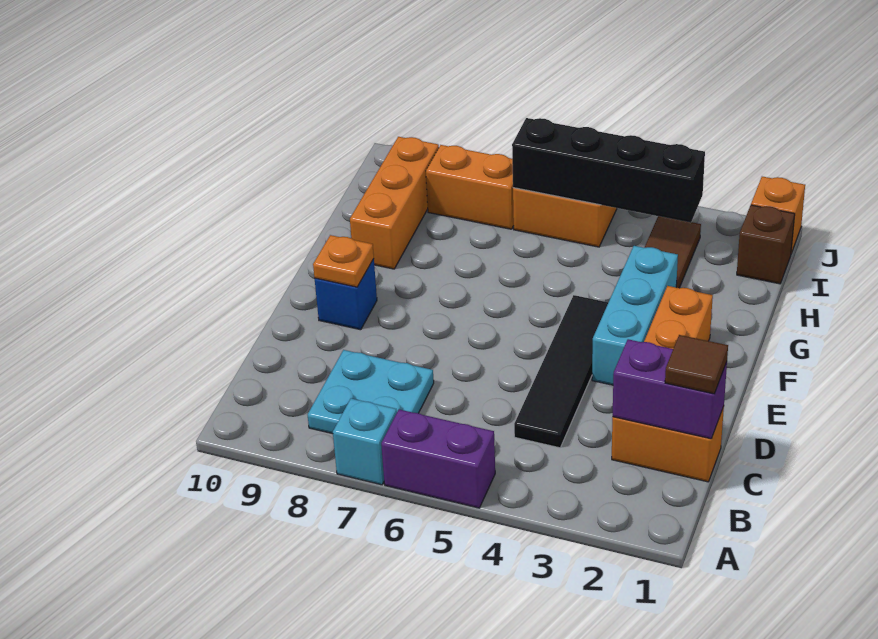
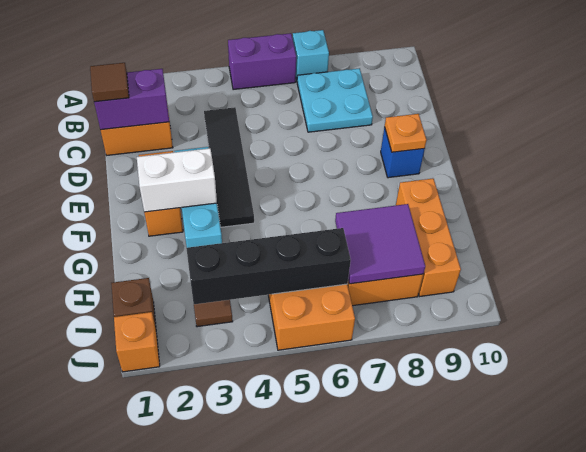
none -> white 1x2 brick [137,148,217,212]
none -> purple 2x2 tile [335,204,425,284]

